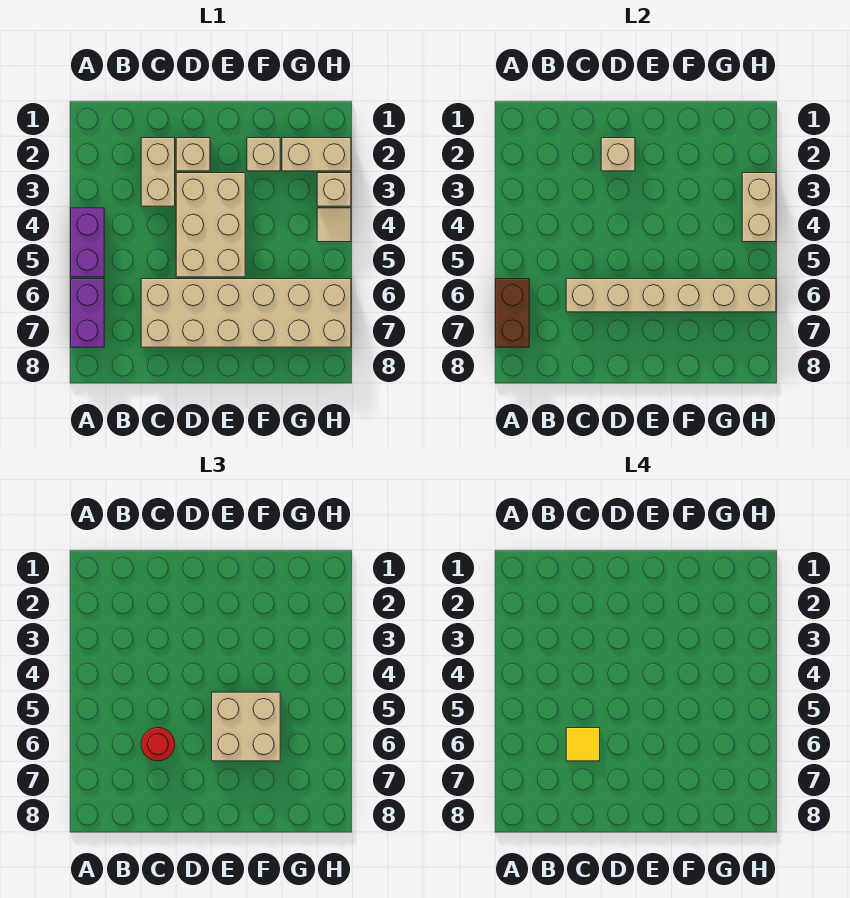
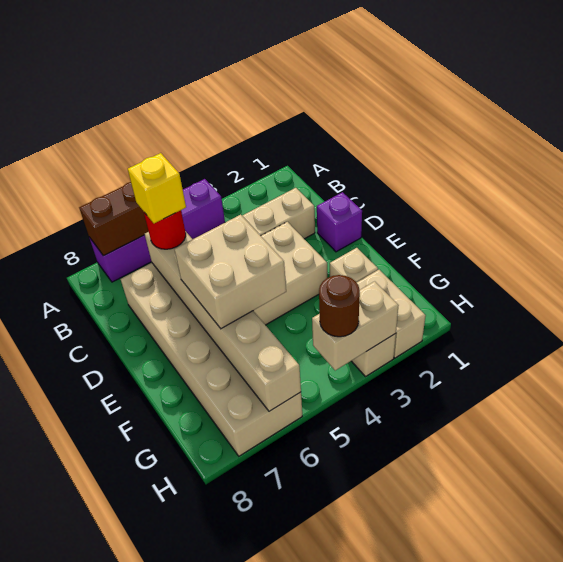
yellow 1x1 tile [566,728,600,761] -> yellow 1x1 brick [128,153,186,223]
none -> purple 1x1 brick [317,192,362,252]
tan 1x1 brick [176,138,210,171] -> none
tan 1x1 brick [601,138,635,171] -> none
tan 1x1 tile [317,208,351,242] -> none
none -> brown 1x1 round brick [319,275,360,337]

